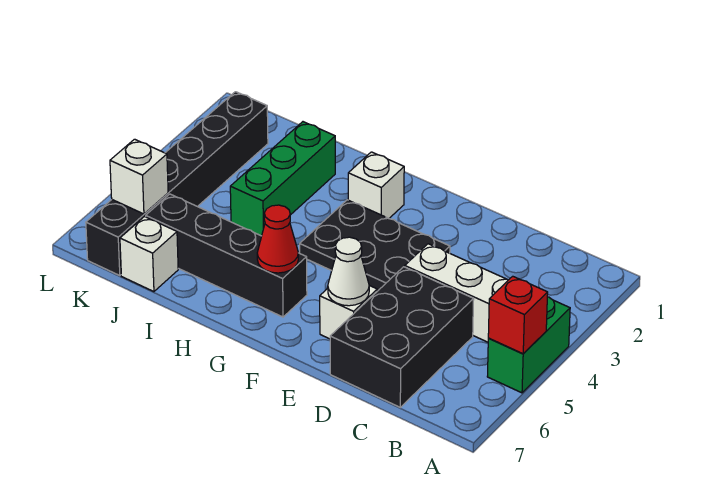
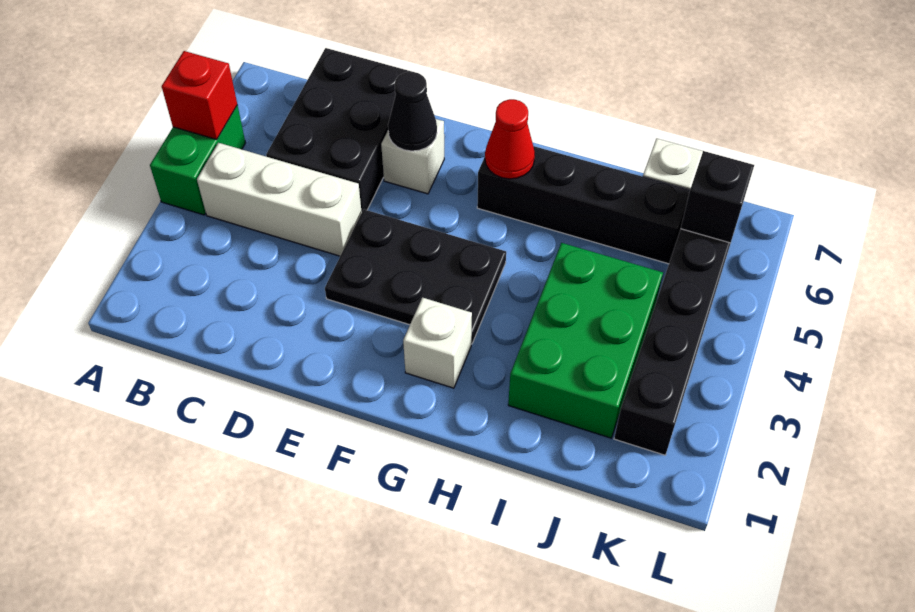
white 1x1 cone [328,237,369,306] -> black 1x1 cone [388,72,437,151]
green 1x3 brick [230,122,335,236] -> green 2x3 brick [508,243,663,438]
white 1x1 brick [110,139,168,214] -> black 1x1 brick [681,151,754,243]

